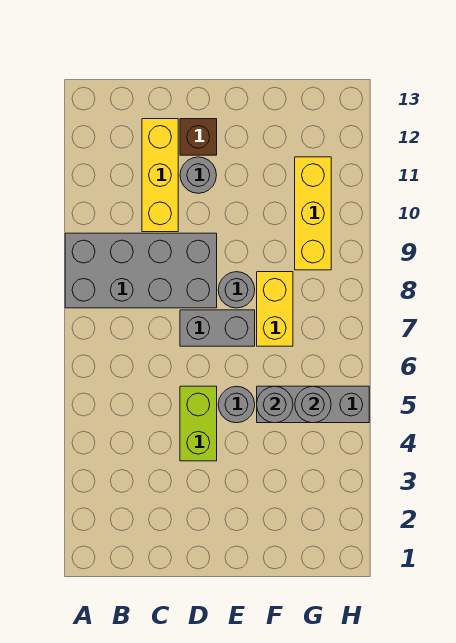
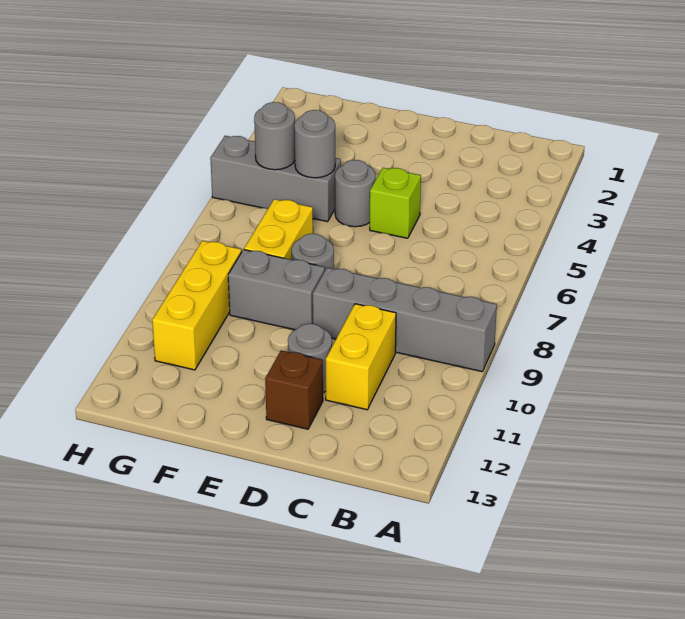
grey 2x4 brick [65,233,217,308] -> grey 1x4 brick [313,268,497,372]
yellow 1x3 brick [142,119,178,232] -> yellow 1x2 brick [326,304,396,410]
lime 1x2 brick [180,386,217,461] -> lime 1x1 brick [370,168,421,238]
grey 1x2 brick [180,310,255,346] -> grey 1x2 brick moved to [228,250,325,330]

